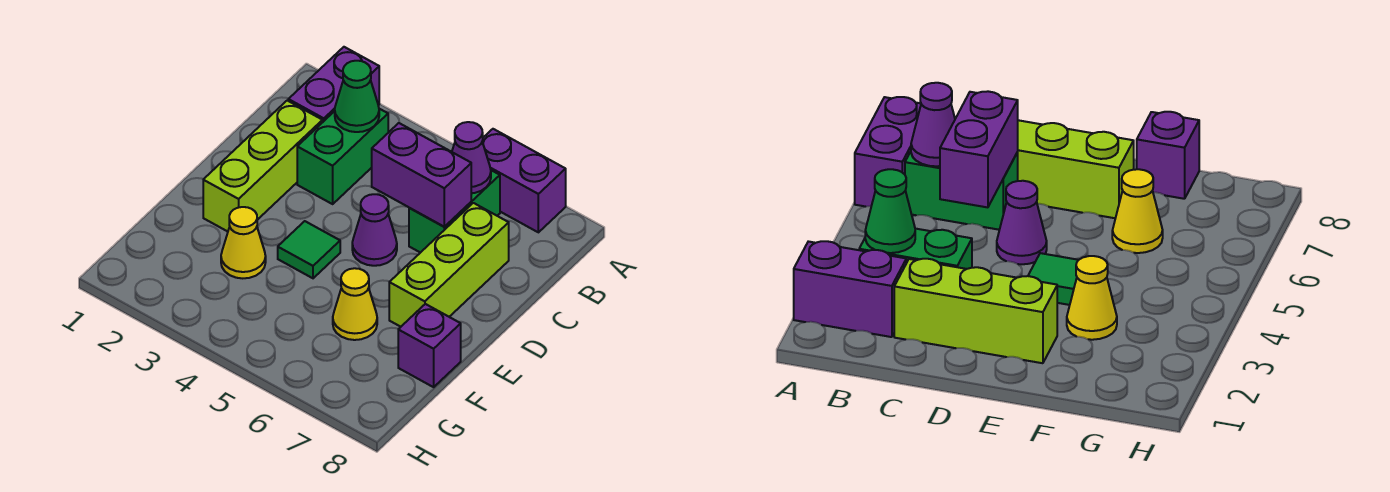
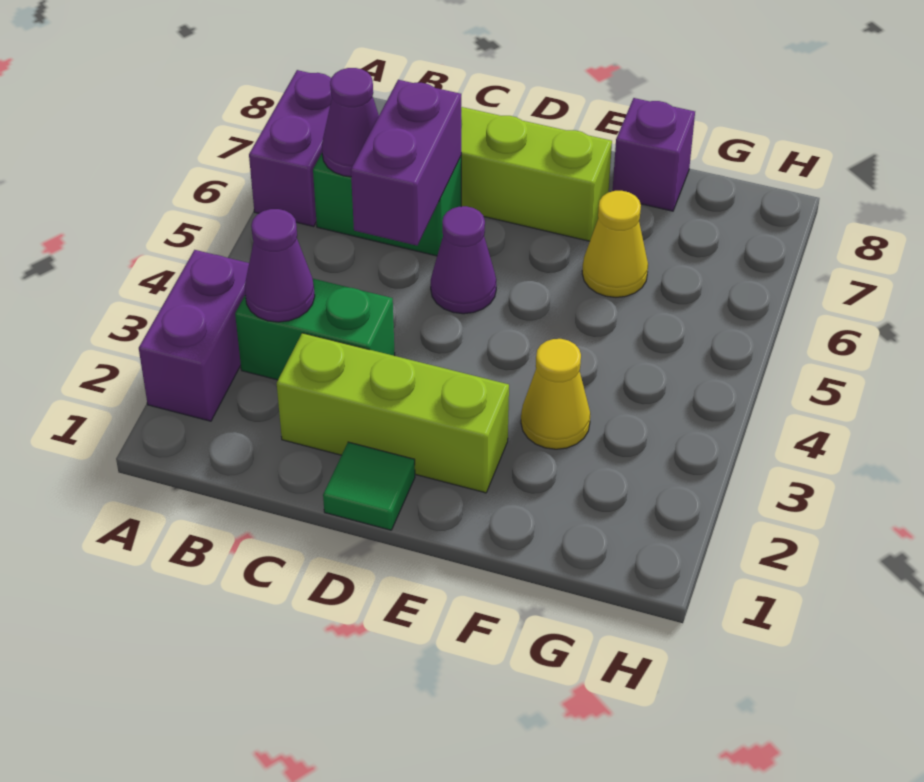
purple 1x2 brick [288,47,379,122] -> purple 1x2 brick turned to [139,250,249,421]
green 1x1 cone [335,61,379,132] -> purple 1x1 cone [245,209,315,322]
green 1x1 tile [278,221,340,278] -> green 1x1 tile moved to [323,442,415,530]

